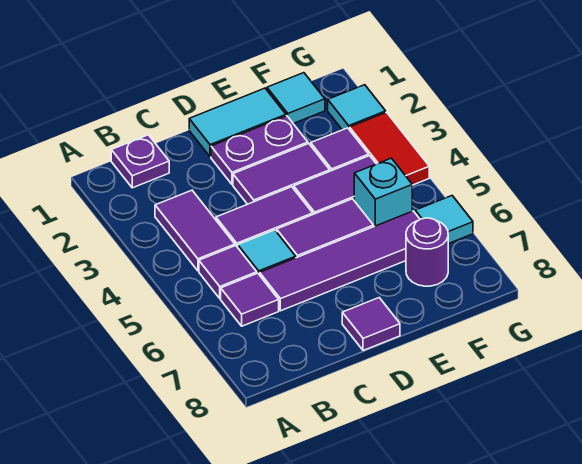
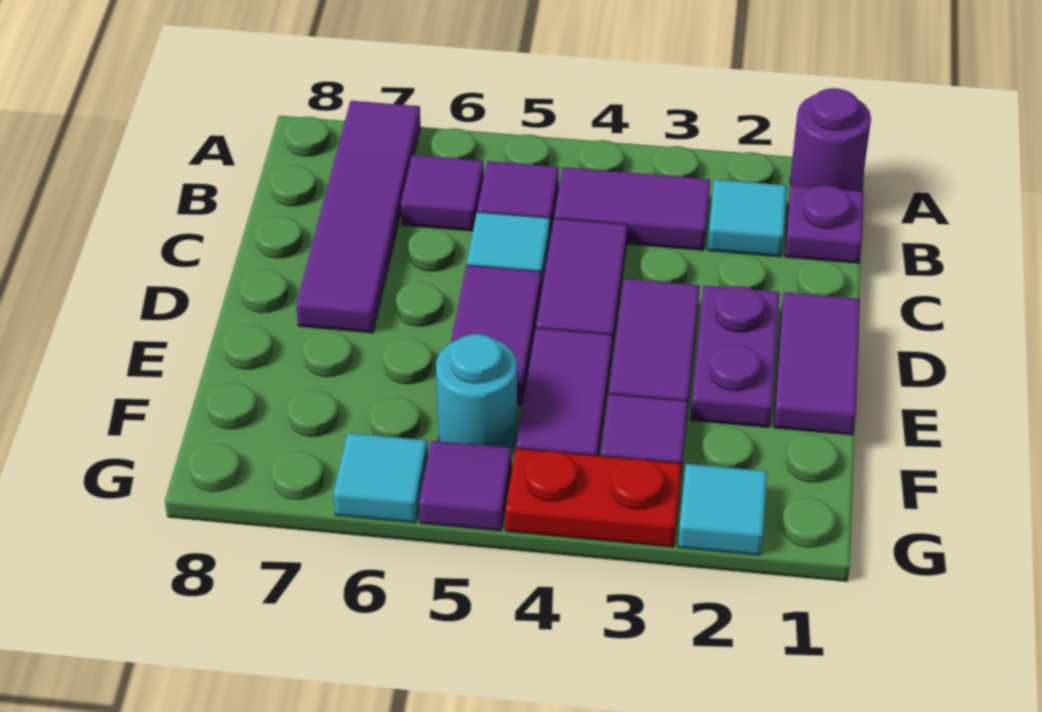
purple 1x4 tile [260,211,420,311] -> purple 1x4 tile moved to [296,101,421,333]
cyan 1x2 tile [189,88,286,157] -> purple 1x2 tile [773,292,860,435]
purple 1x1 tile [342,298,400,351] -> purple 1x1 tile moved to [419,441,512,531]
cyan 1x1 tile [267,73,325,124] -> cyan 1x1 tile moved to [708,180,787,257]
cyan 1x1 brick [354,158,412,227] -> cyan 1x1 round brick [436,334,517,448]
purple 1x1 round brick [406,218,448,286] -> purple 1x1 round brick moved to [790,88,871,191]
red 1x2 tile [350,112,429,185] -> red 1x2 plate [505,448,682,547]

